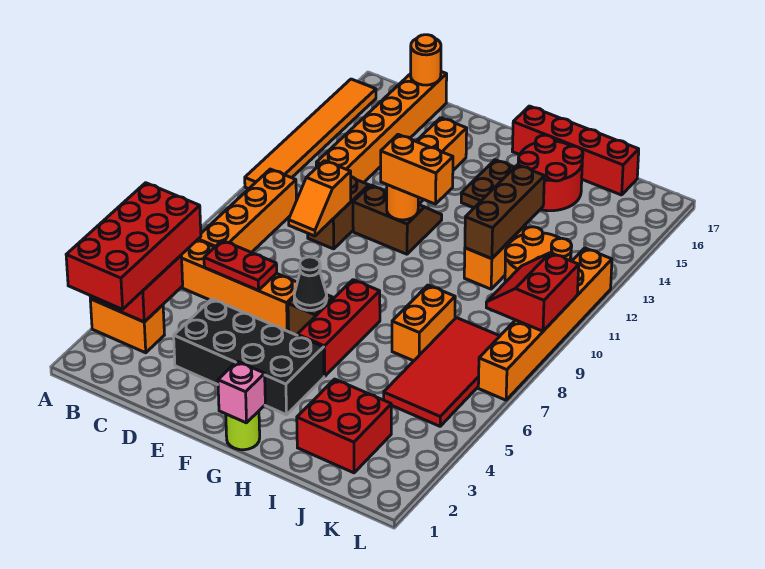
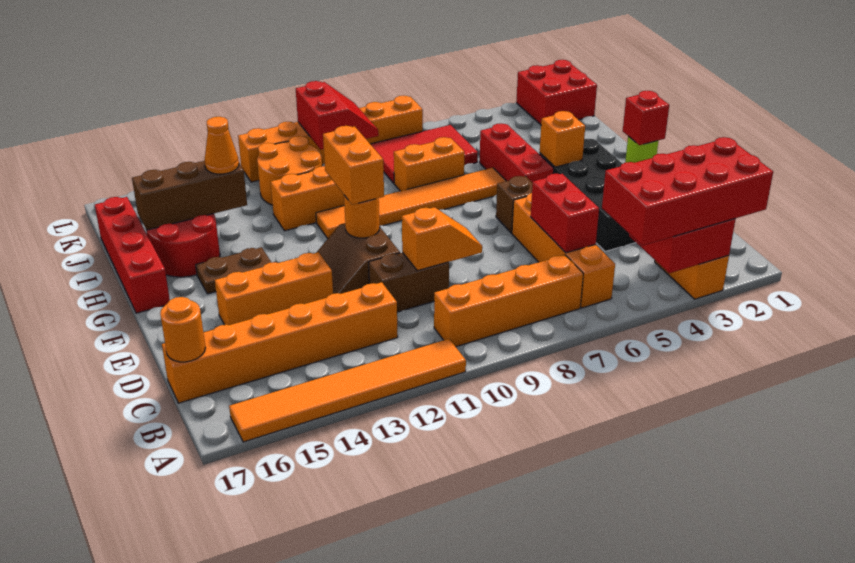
red 1x2 plate [204,240,277,291] -> red 1x2 brick [531,174,599,253]
black 1x1 cone [294,257,327,310] -> none
pink 1x1 brick [218,361,265,423] -> red 1x1 brick [623,91,669,145]
none -> orange 1x1 brick [540,111,585,167]
red 1x3 brick [297,280,380,376] -> red 1x3 brick turned to [480,123,554,183]
none -> orange 1x6 tile [316,168,506,239]
red 2x2 brick [297,379,391,473] -> red 2x2 brick moved to [516,60,597,125]
brown 1x3 brick [465,165,544,259] -> brown 1x3 brick moved to [132,161,247,230]
none -> orange 1x1 cone [204,117,239,174]
red 2x4 tile [384,318,500,426] -> red 2x3 tile [371,125,478,183]
red 2x2 slope [486,253,579,331] -> red 2x2 slope turned to [296,81,379,150]

